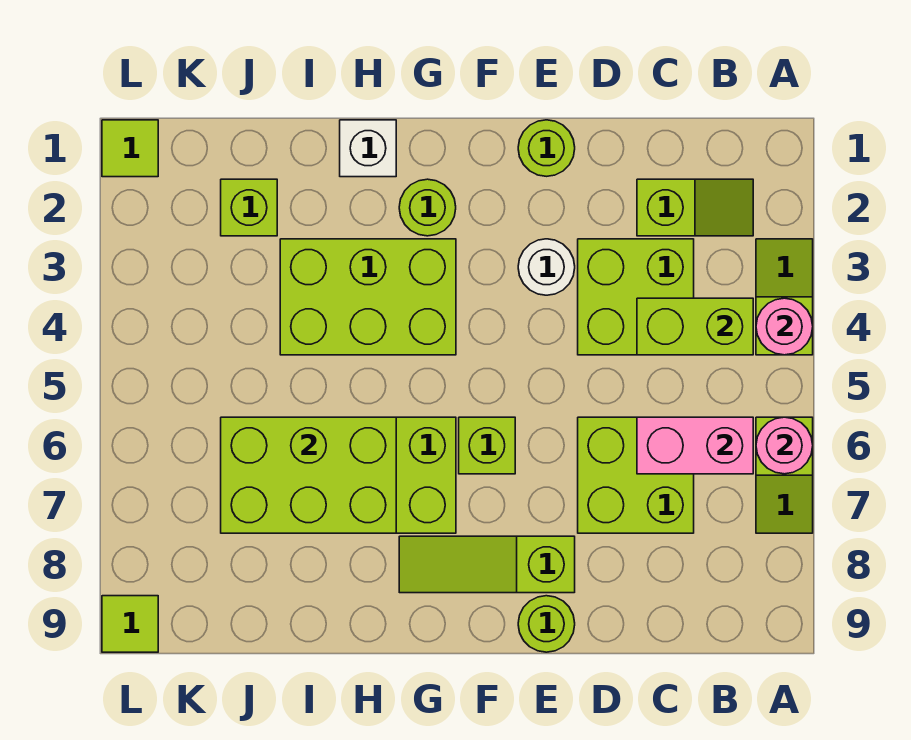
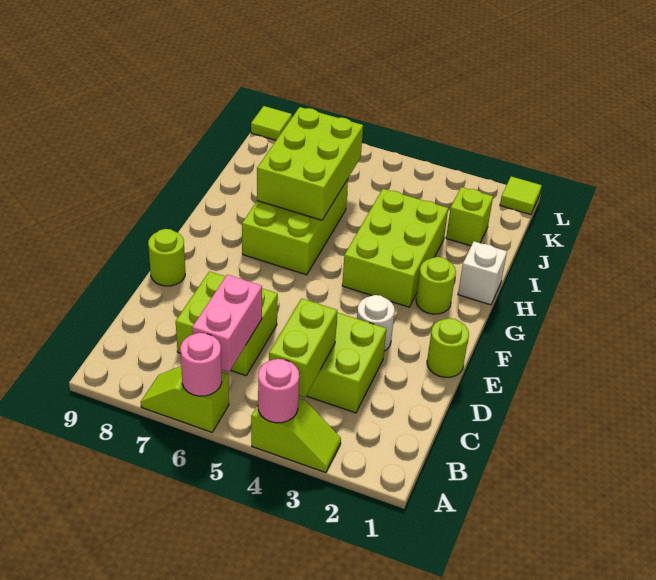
lime 1x2 slope [637,179,753,236] -> none
lime 1x3 slope [399,536,575,593] -> none
lime 1x1 brick [459,417,515,474] -> none

